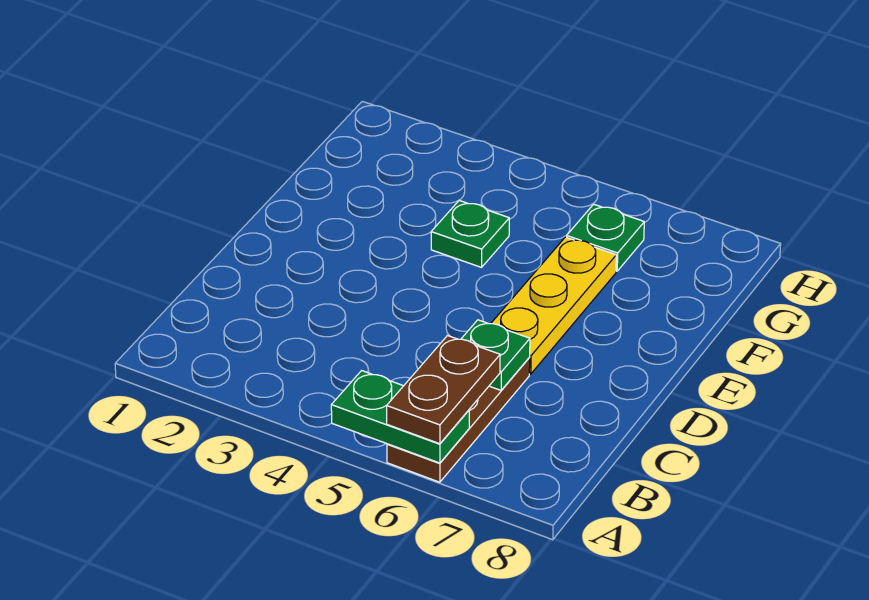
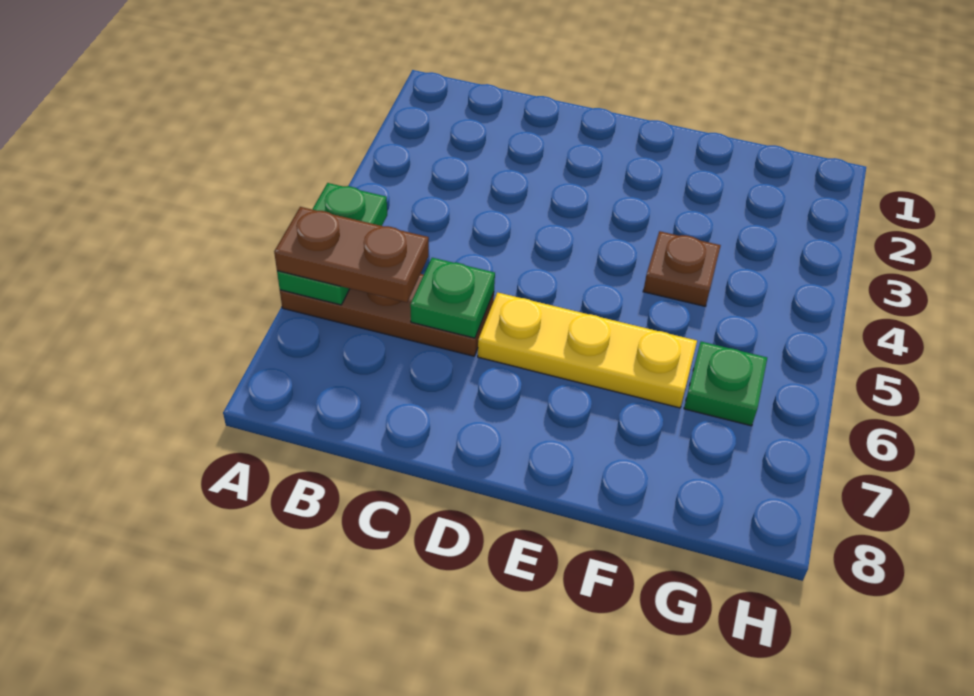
green 1x1 plate [431,201,509,267] -> brown 1x1 plate [643,231,721,306]

